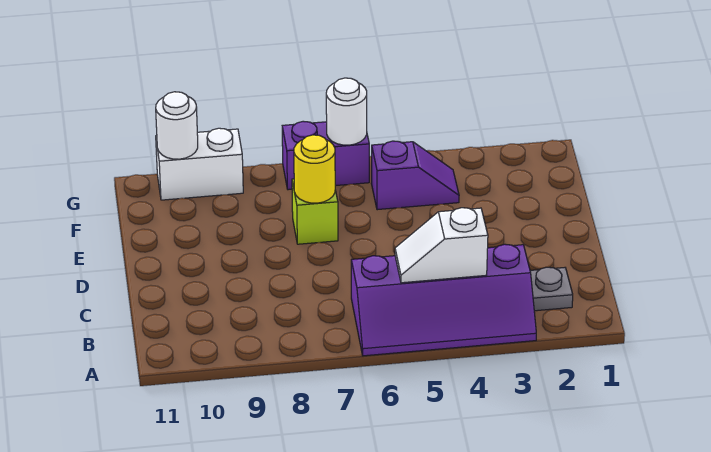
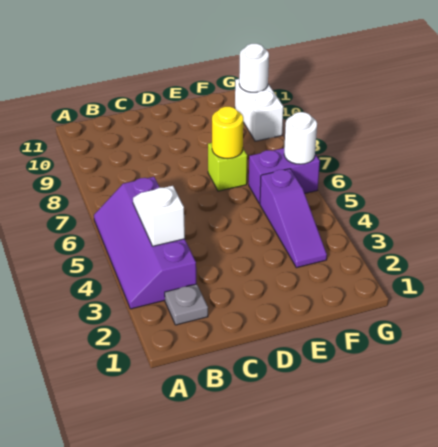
purple 1x2 slope [371,141,459,210] -> purple 1x3 slope [260,169,327,268]
purple 1x2 brick [282,121,369,190] -> purple 1x2 brick turned to [249,148,320,204]

